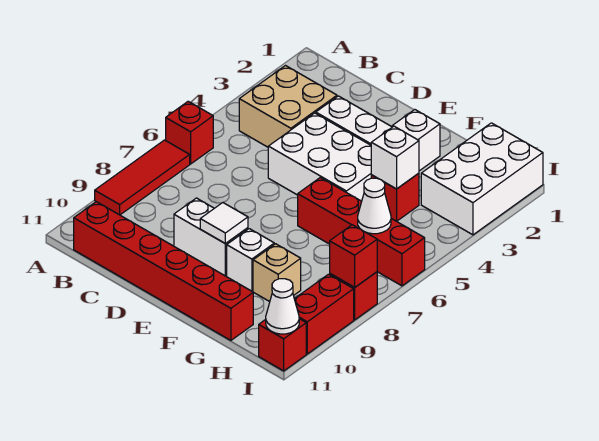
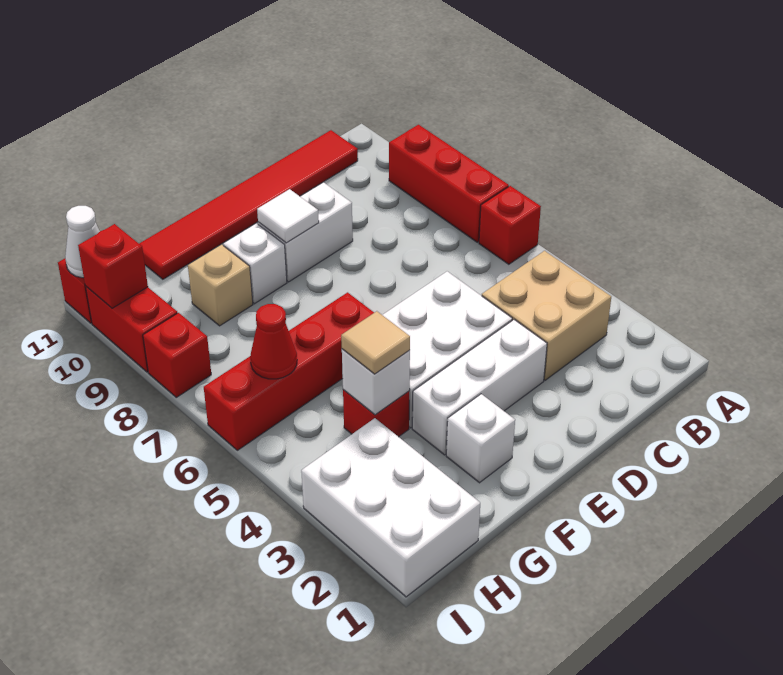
red 1x3 tile [95,140,190,215] -> red 1x3 brick [389,125,509,242]
red 1x6 brick [74,202,253,340] -> red 1x6 tile [139,130,358,279]
none -> tan 1x1 tile [341,311,410,374]
white 1x1 cone [358,178,391,234] -> red 1x1 cone [250,304,297,379]
red 1x1 brick [330,225,377,287] -> red 1x1 brick moved to [78,224,148,308]

